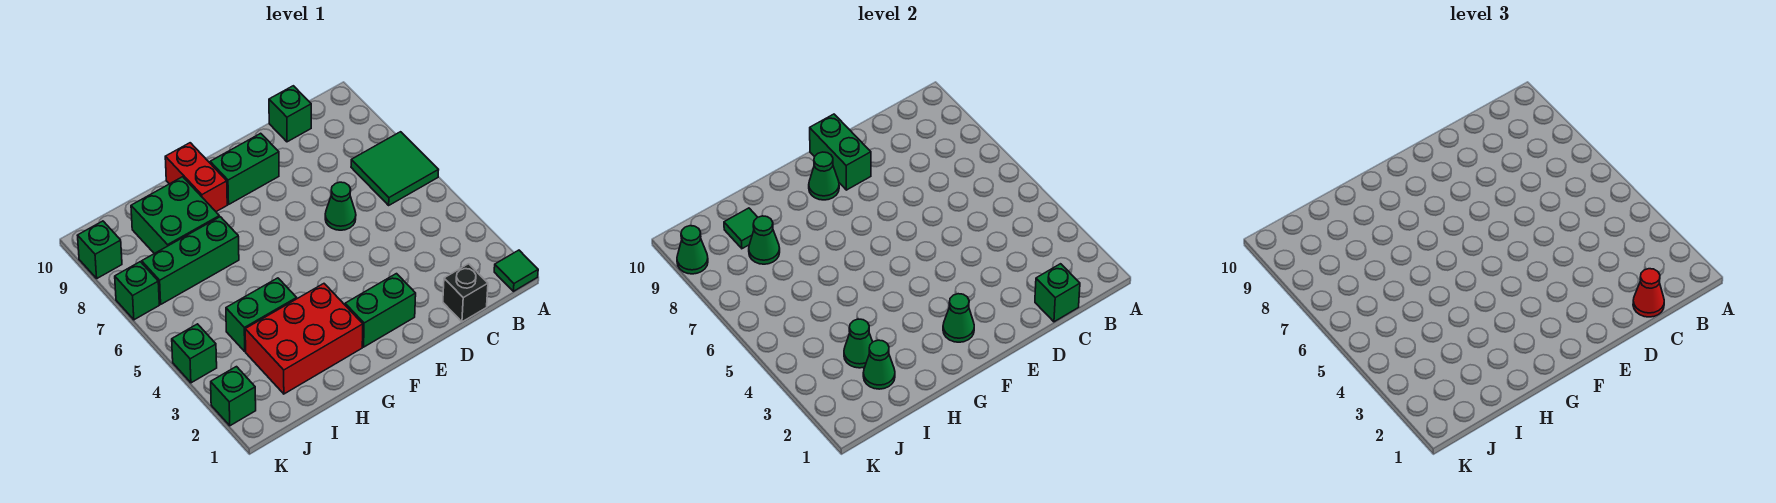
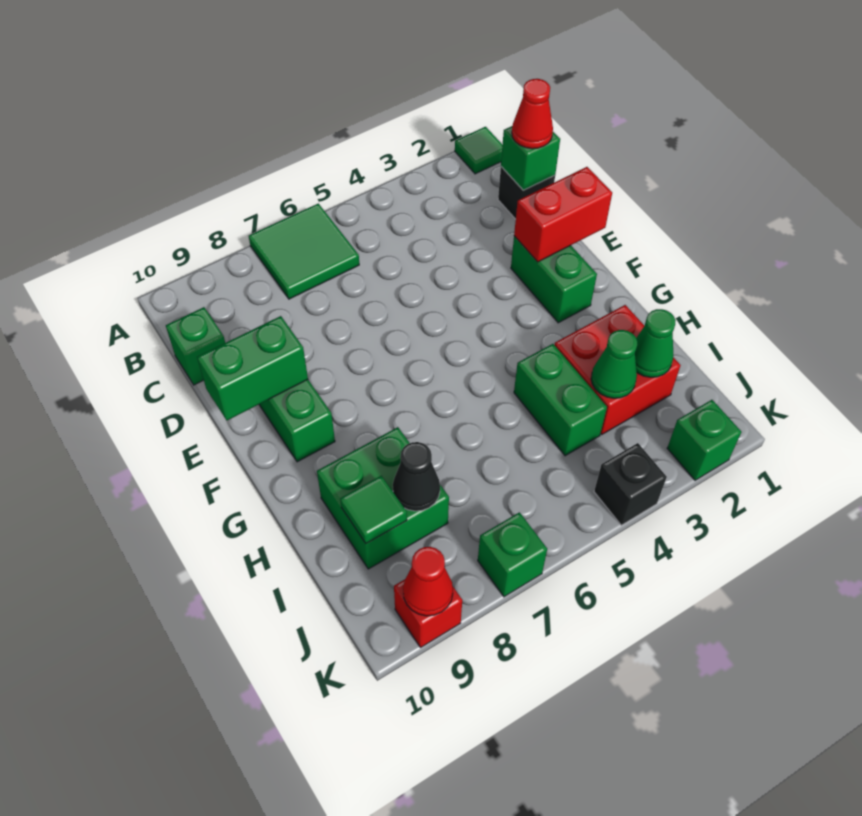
green 1x1 cone [325,182,356,230] -> none
green 1x1 cone [943,294,974,342] -> none
green 1x1 cone [809,152,839,200] -> none
red 2x3 brick [245,284,363,394] -> red 2x2 brick [555,305,680,434]
red 1x2 brick [165,143,227,212] -> red 1x2 brick moved to [514,167,612,262]
green 1x3 brick [142,217,239,304] -> none
green 1x1 cone [749,216,780,264] -> black 1x1 cone [393,442,440,511]
green 1x1 brick [172,324,217,383] -> black 1x1 brick [594,443,667,525]
green 1x1 brick [77,221,122,278] -> red 1x1 brick [394,580,462,648]
green 1x1 cone [677,226,708,274] -> red 1x1 cone [403,547,453,616]

